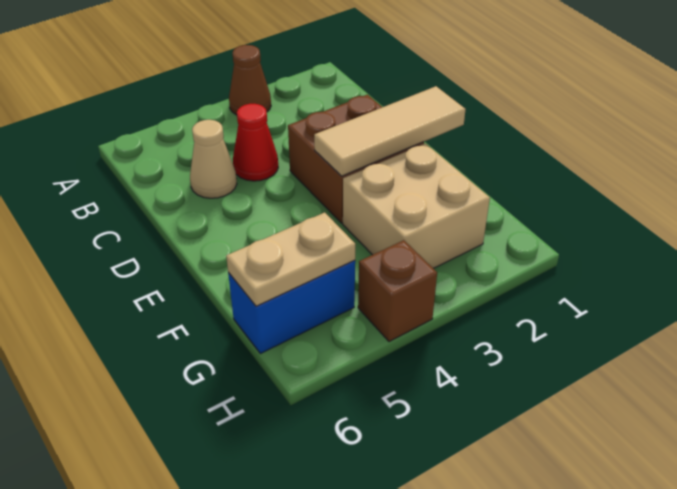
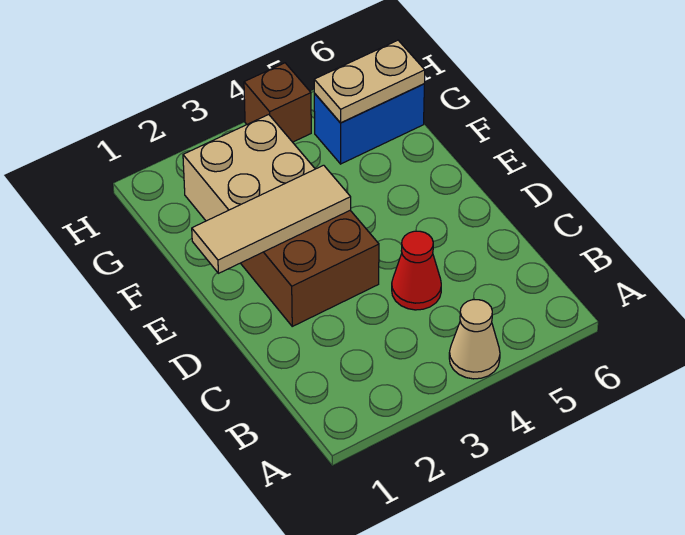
brown 1x1 cone [229,45,271,115] -> none
tan 1x1 cone [190,120,237,198] -> tan 1x1 cone moved to [449,300,500,379]

